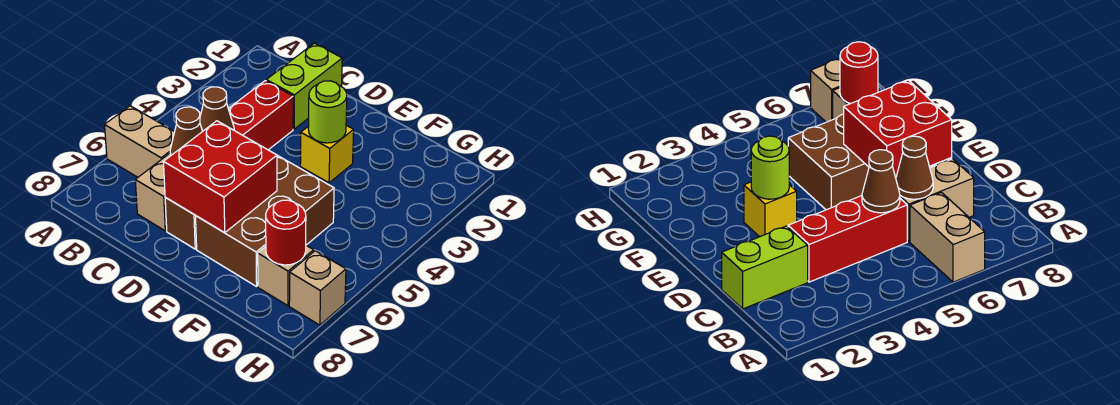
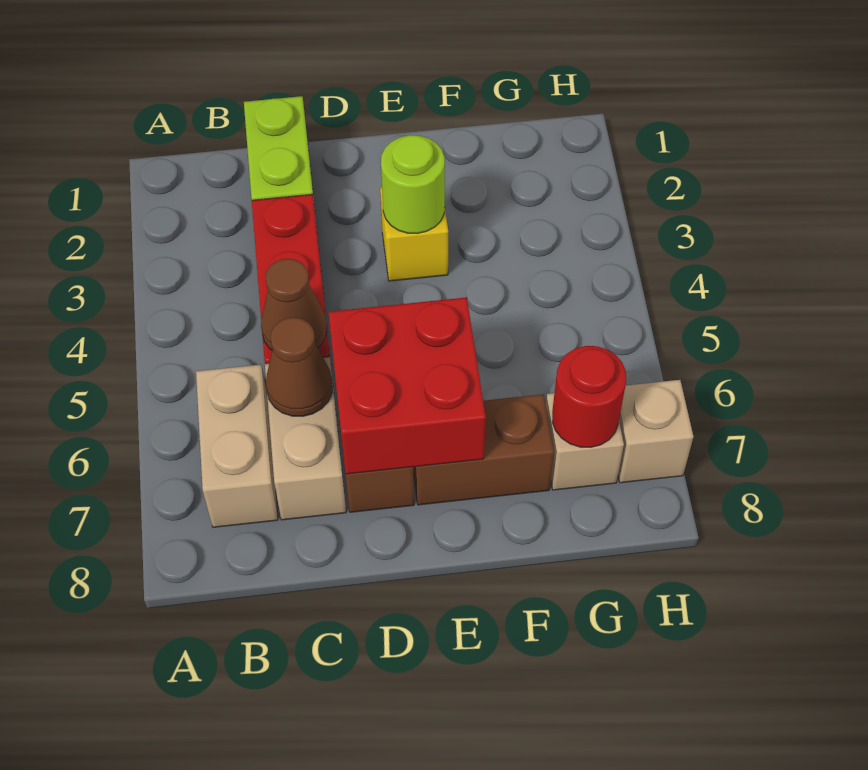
tan 1x2 brick [105,106,175,177] -> tan 1x2 brick turned to [196,365,278,527]
brown 2x3 brick [196,155,334,287] -> brown 1x2 brick [413,394,554,505]

